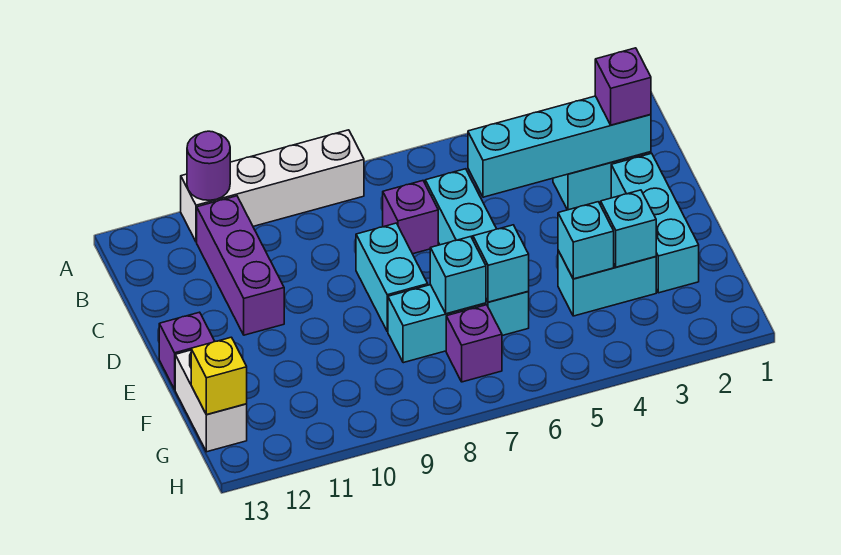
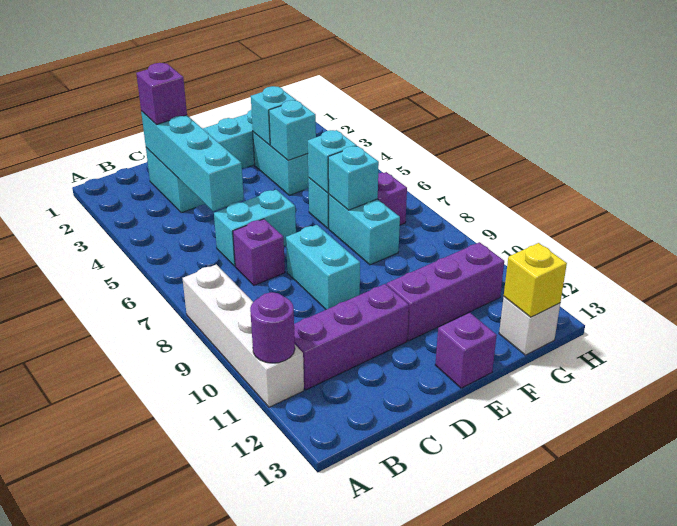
cyan 1x2 brick [356,223,428,331] -> cyan 1x2 brick turned to [286,225,360,310]
none -> purple 1x3 brick [387,242,504,341]
white 1x2 brick [175,350,247,452] -> white 1x1 brick [499,297,560,355]

